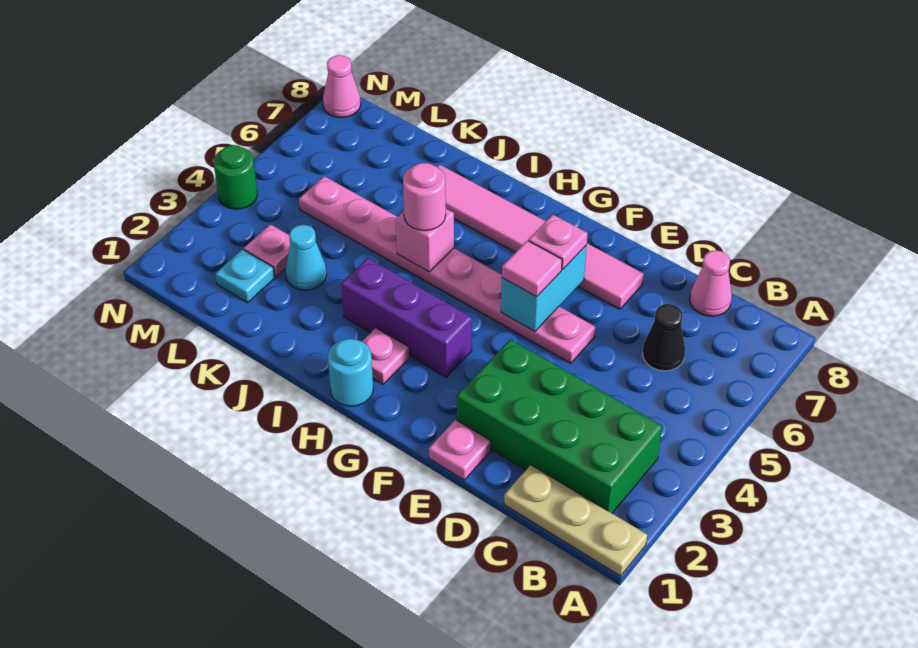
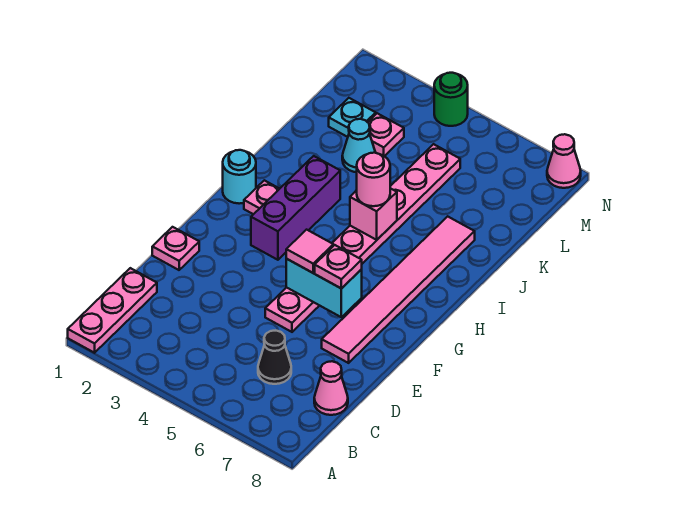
tan 1x3 plate [504,465,647,576] -> pink 1x3 plate [68,268,157,353]
green 2x4 brick [457,339,662,513] -> none

